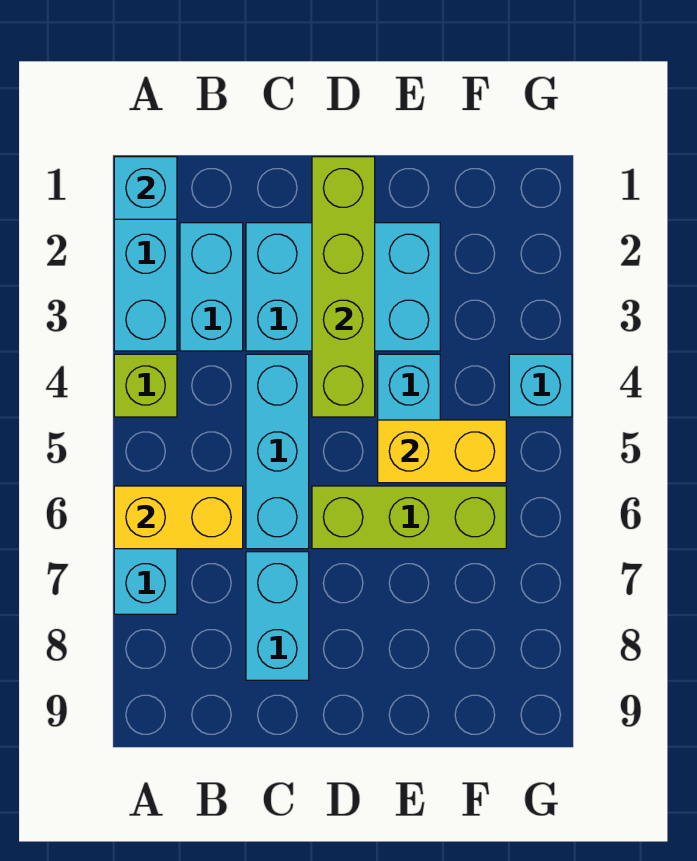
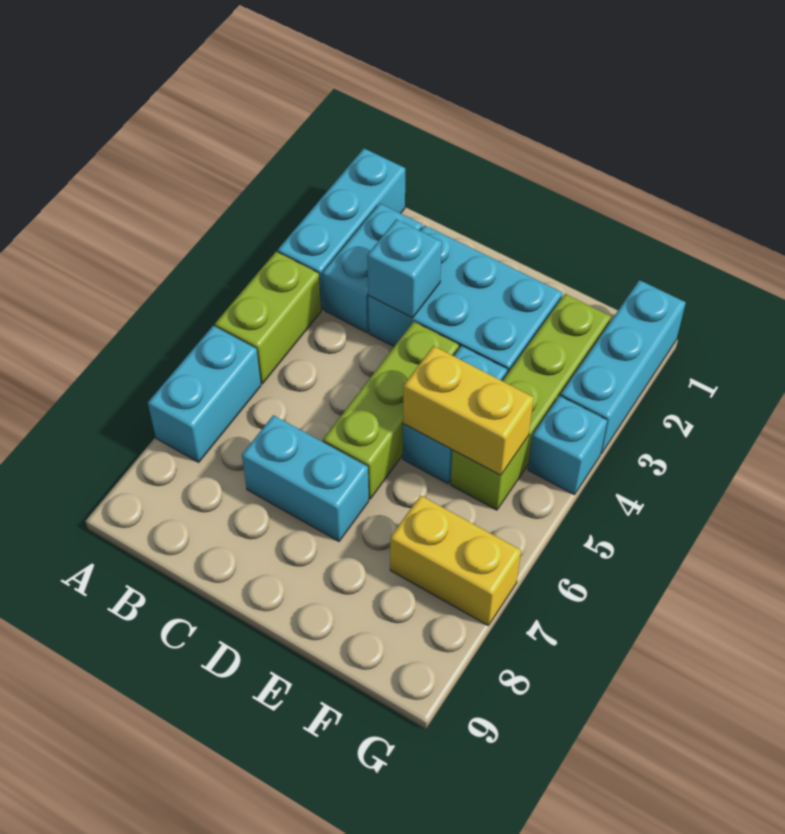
cyan 1x1 brick [114,157,177,219] -> cyan 1x1 brick moved to [367,219,442,318]
lime 1x1 brick [114,354,177,417] -> lime 1x2 brick [215,252,321,384]
yellow 1x2 brick [114,486,243,549] -> yellow 1x2 brick moved to [390,495,521,625]
cyan 1x3 brick [246,354,309,549] -> cyan 1x3 brick moved to [560,280,686,454]
cyan 1x2 brick [246,552,309,680] -> cyan 1x2 brick turned to [242,415,369,541]
lime 1x4 brick [312,157,375,417] -> lime 1x4 brick moved to [451,294,611,510]
lime 1x3 brick [312,486,506,549] -> lime 1x3 brick turned to [323,322,459,499]

